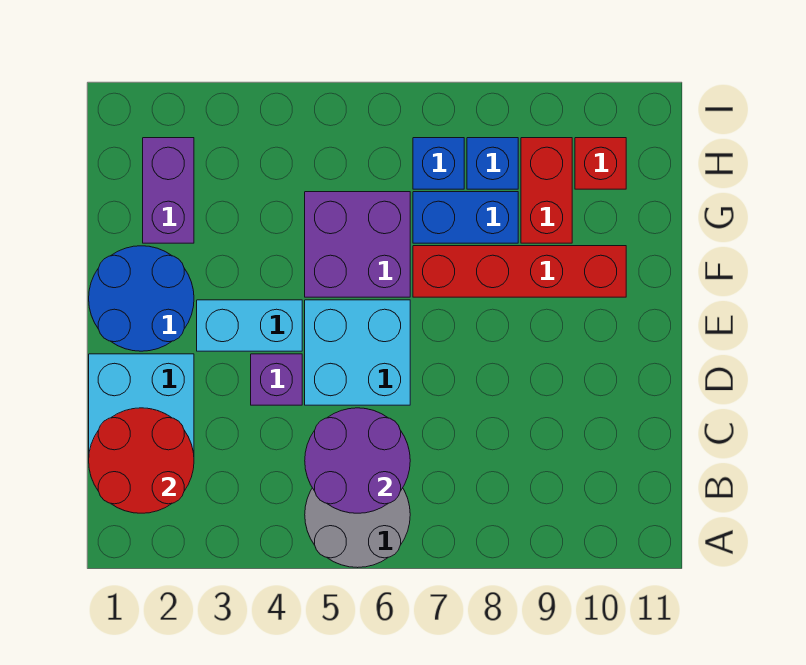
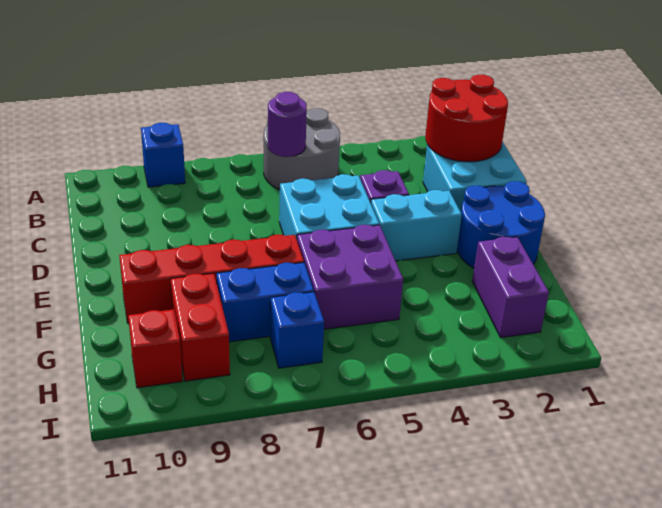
purple 2x2 round brick [305,408,410,513] -> purple 1x1 round brick [268,92,307,157]
blue 1x1 brick [467,138,518,189] -> blue 1x1 brick moved to [141,123,185,187]

